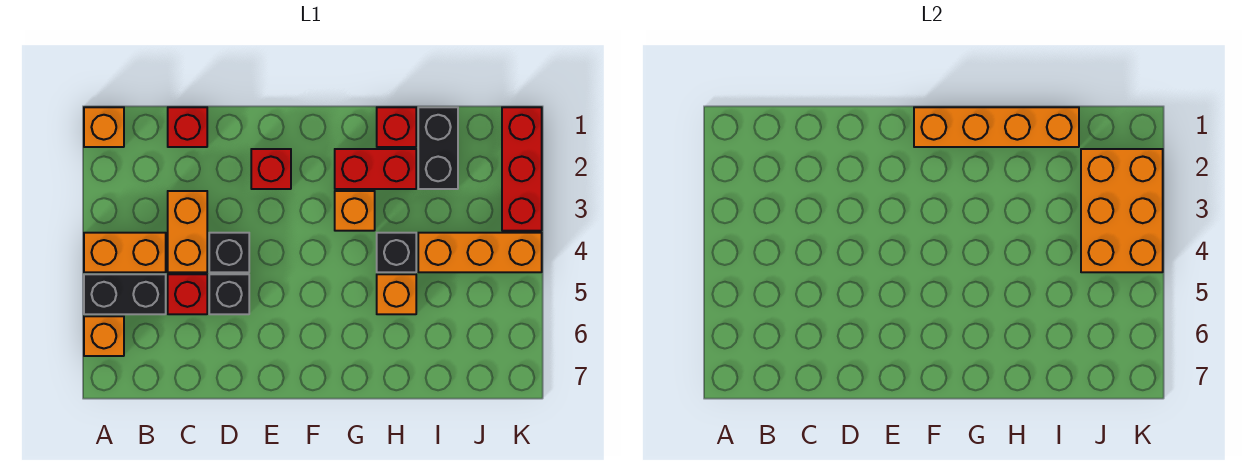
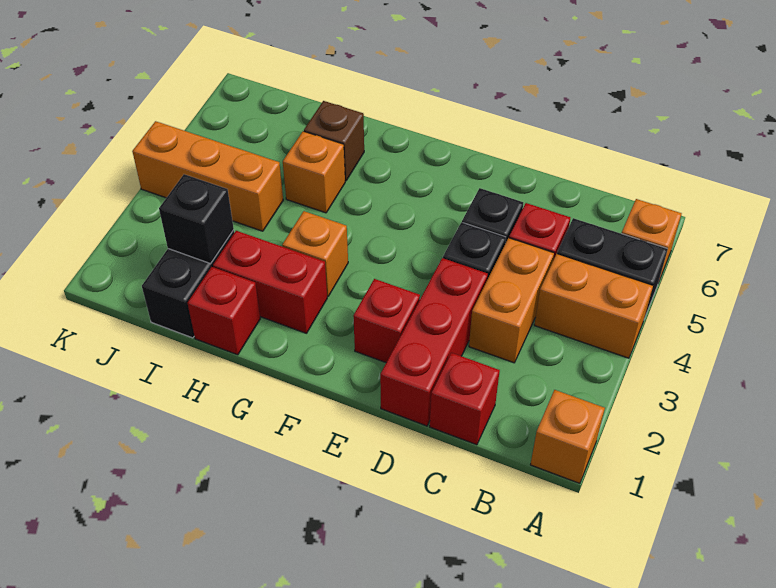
orange 1x4 brick [914,107,1079,147] -> none
black 1x1 brick [377,233,416,272] -> black 1x1 brick moved to [159,174,234,264]
none -> brown 1x1 brick [304,101,364,181]
orange 2x3 brick [1081,149,1163,272] -> none
red 1x3 brick [502,107,542,231] -> red 1x3 brick moved to [380,258,488,426]

